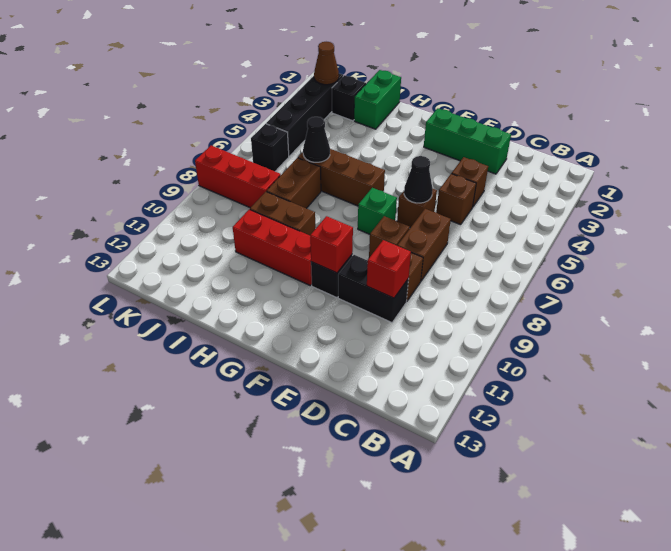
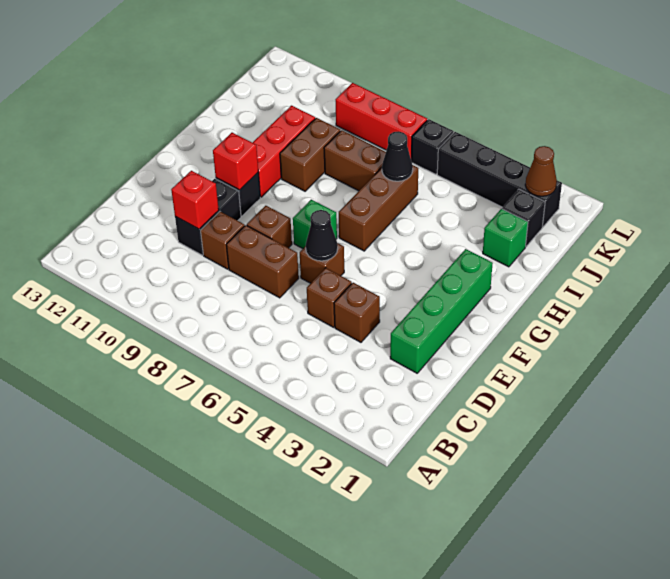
green 1x3 brick [424,108,511,174] -> green 1x4 brick [390,249,493,373]
green 1x2 brick [354,70,401,129] -> green 1x1 brick [483,209,528,267]
red 1x3 brick [195,146,281,208] -> red 1x3 brick turned to [335,83,427,160]

